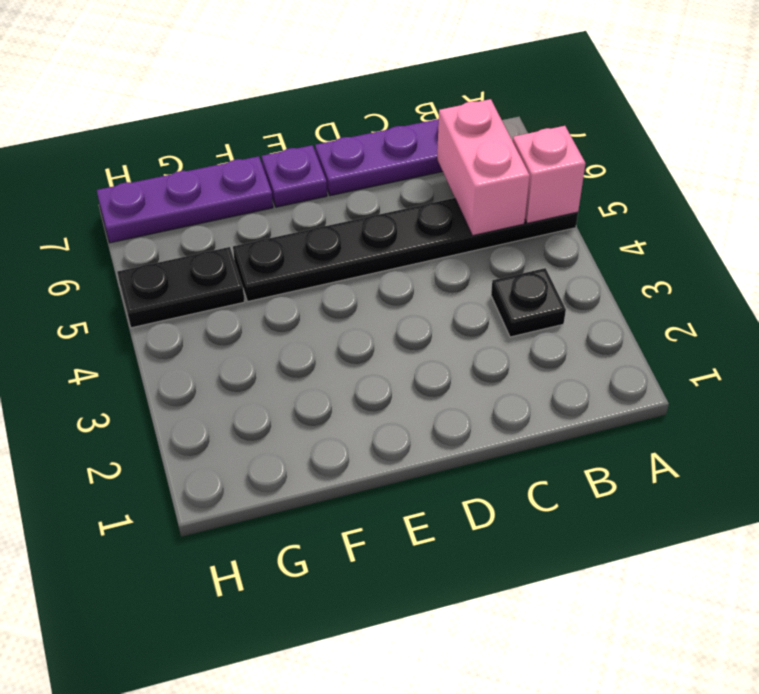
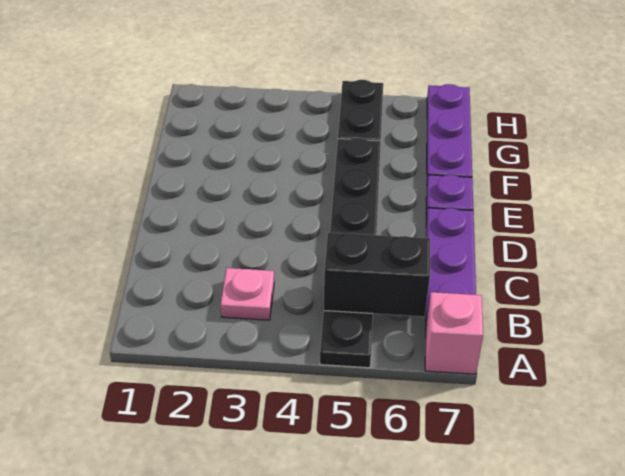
pink 1x1 brick [513,126,586,223] -> pink 1x1 brick moved to [425,292,483,374]
black 1x1 plate [491,268,566,337] -> pink 1x1 plate [221,268,274,320]
pink 1x2 brick [437,99,530,236] -> black 1x2 brick [324,233,430,317]

